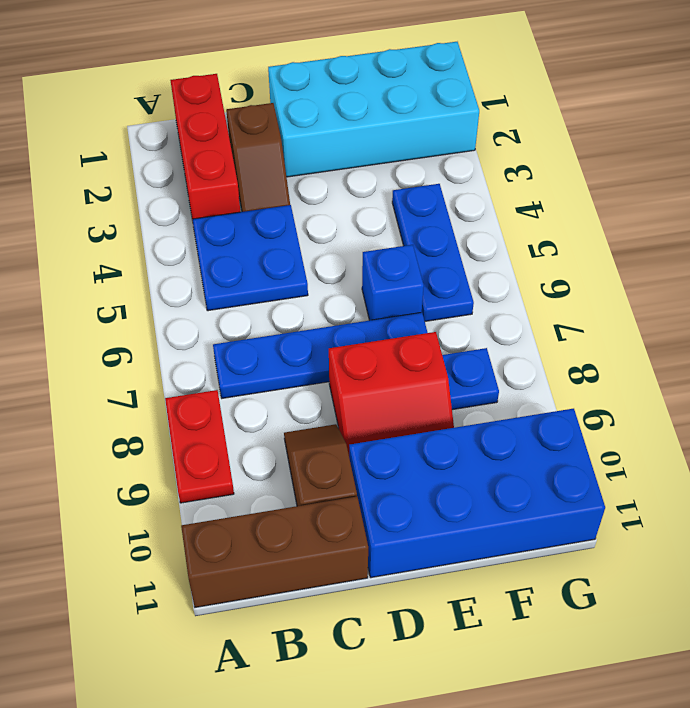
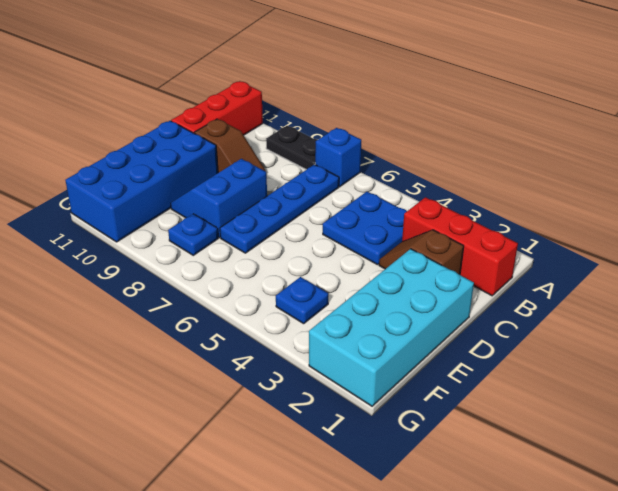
red 1x2 plate [165,390,234,503] -> black 1x2 plate [266,126,318,170]
brown 1x3 brick [181,497,368,607] -> red 1x3 brick [171,81,263,135]
red 2x2 slope [329,332,454,454] -> blue 2x2 slope [171,159,267,238]
blue 1x1 brick [362,245,424,320] -> blue 1x1 brick moved to [315,128,361,187]
blue 1x3 plate [392,184,474,321] -> blue 1x1 plate [276,277,328,324]

